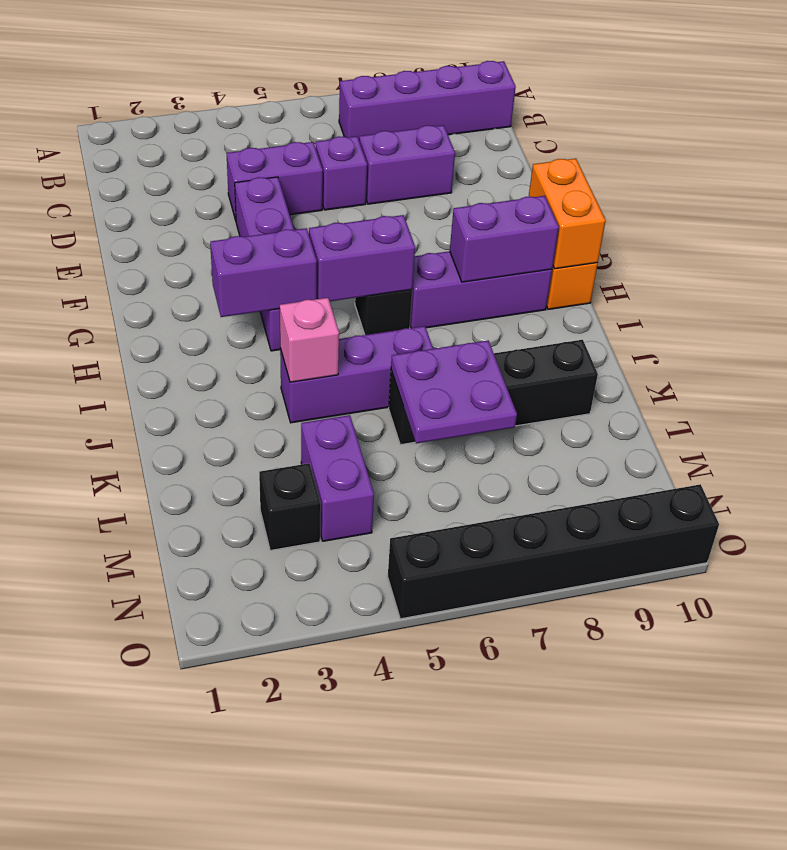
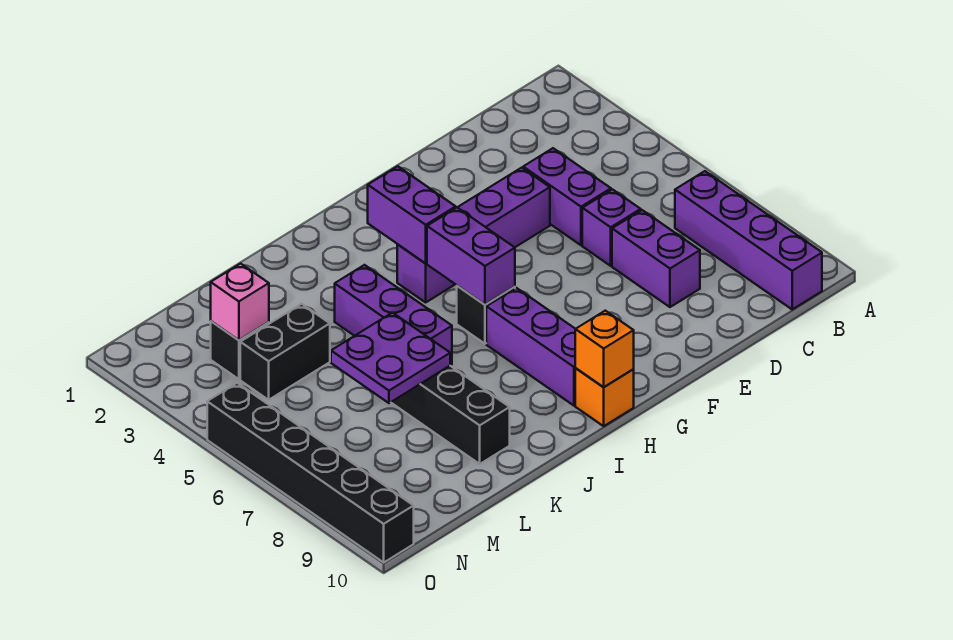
orange 1x2 brick [529,159,606,269] -> orange 1x1 brick [575,311,634,387]
purple 1x2 brick [450,196,559,282] -> none
pink 1x1 brick [280,298,339,382] -> pink 1x1 brick moved to [211,264,269,340]
purple 1x2 brick [301,415,374,541] -> black 1x2 brick [240,304,330,400]

